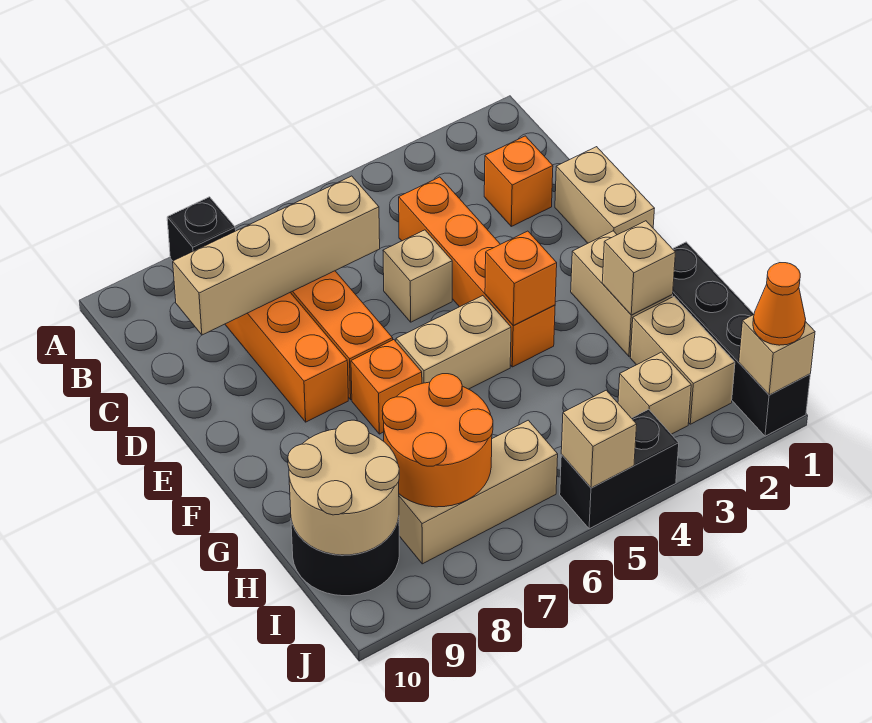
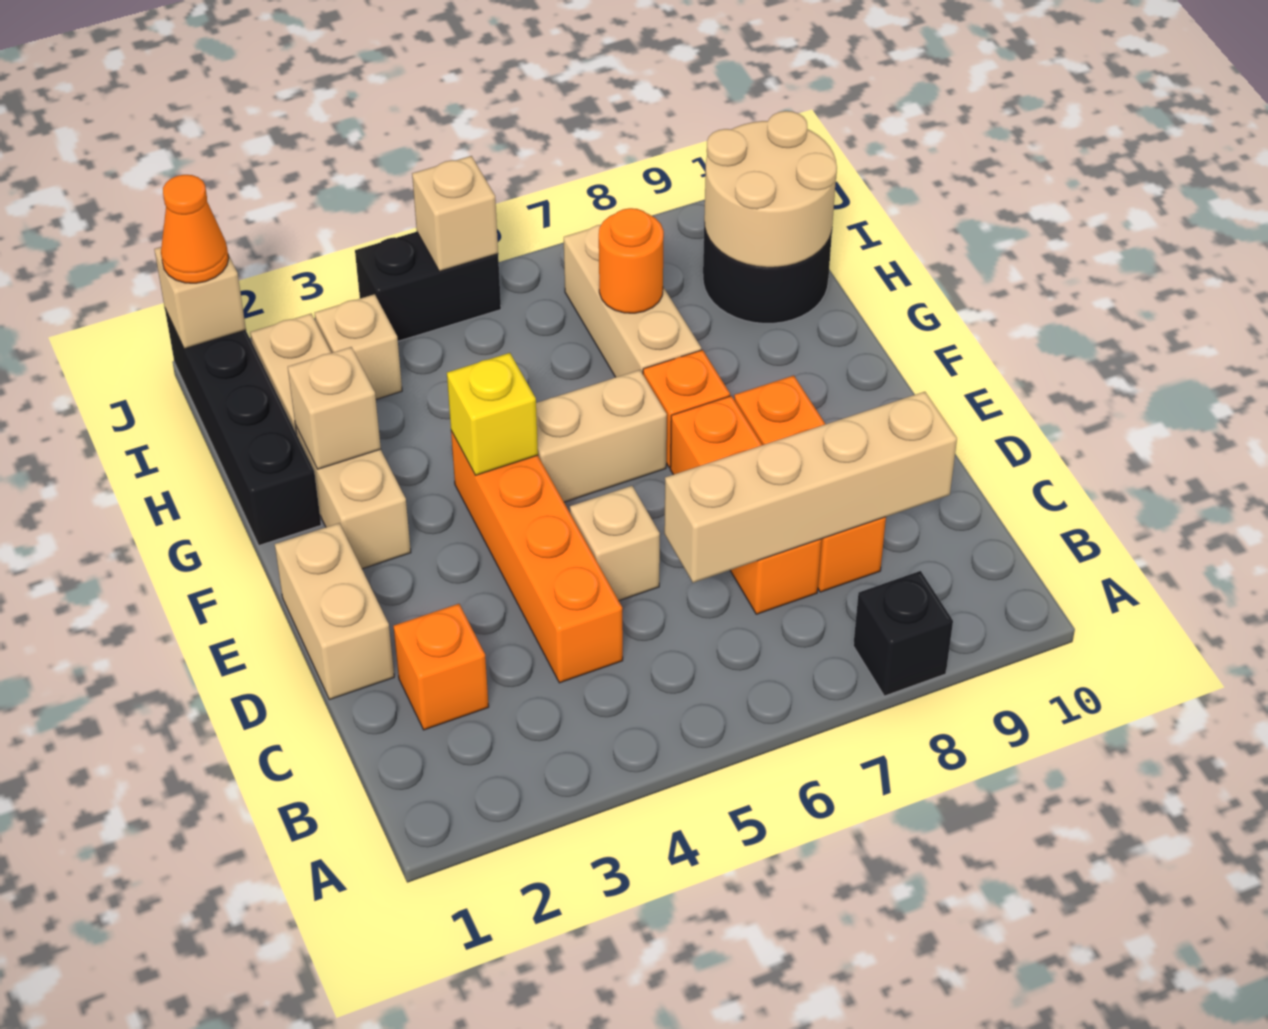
orange 1x1 brick [485,231,557,325] -> yellow 1x1 brick [447,353,538,475]
orange 2x2 round brick [382,374,493,507] -> orange 1x1 round brick [599,208,664,313]
tan 1x3 brick [399,420,558,564] -> tan 1x3 brick turned to [564,225,701,377]

